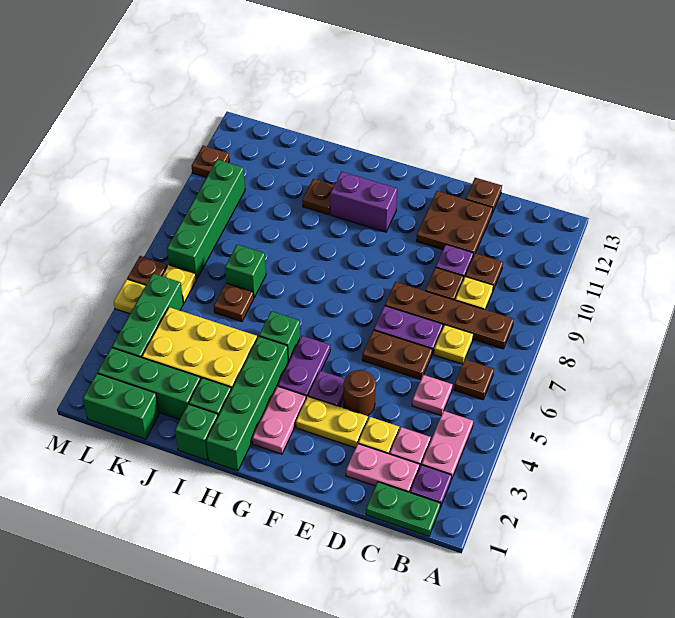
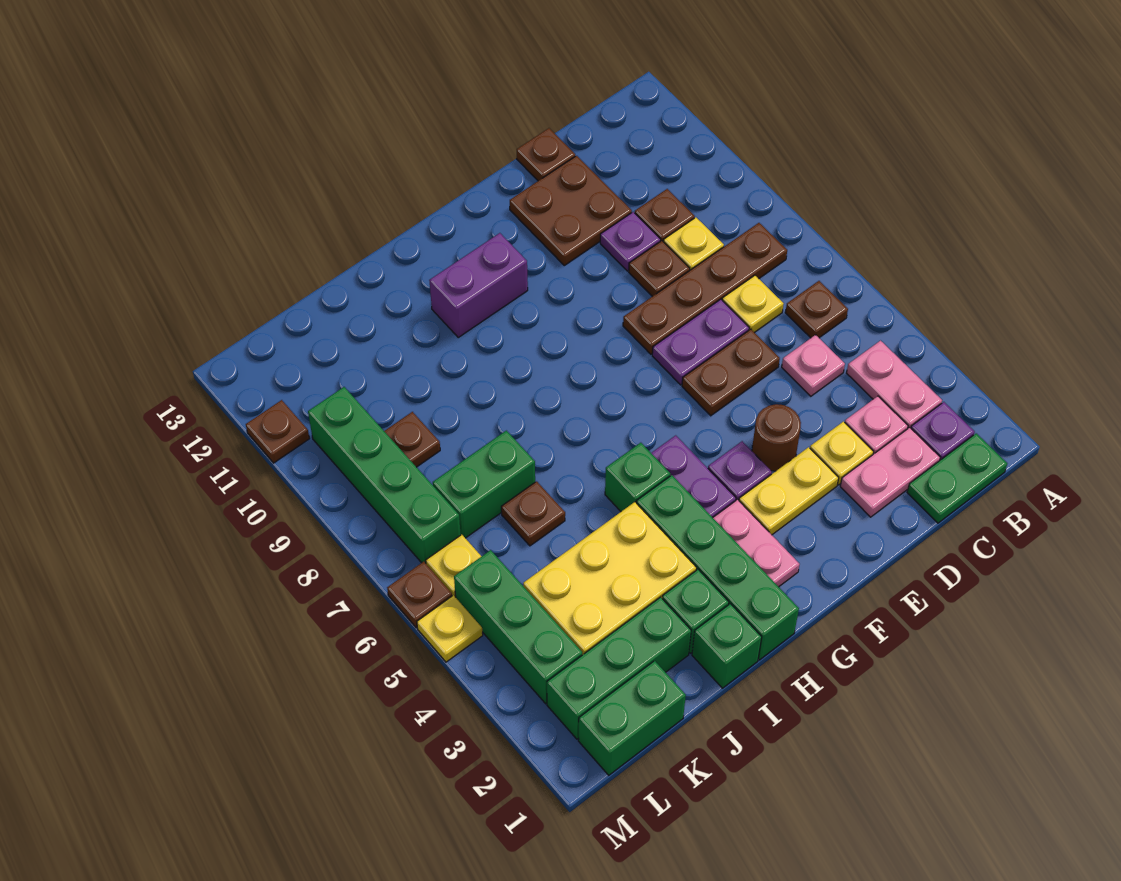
brown 1x1 plate [302,179,334,215] -> brown 1x1 plate moved to [384,412,440,467]
green 1x1 brick [225,245,266,297] -> green 1x2 brick [433,431,535,538]

